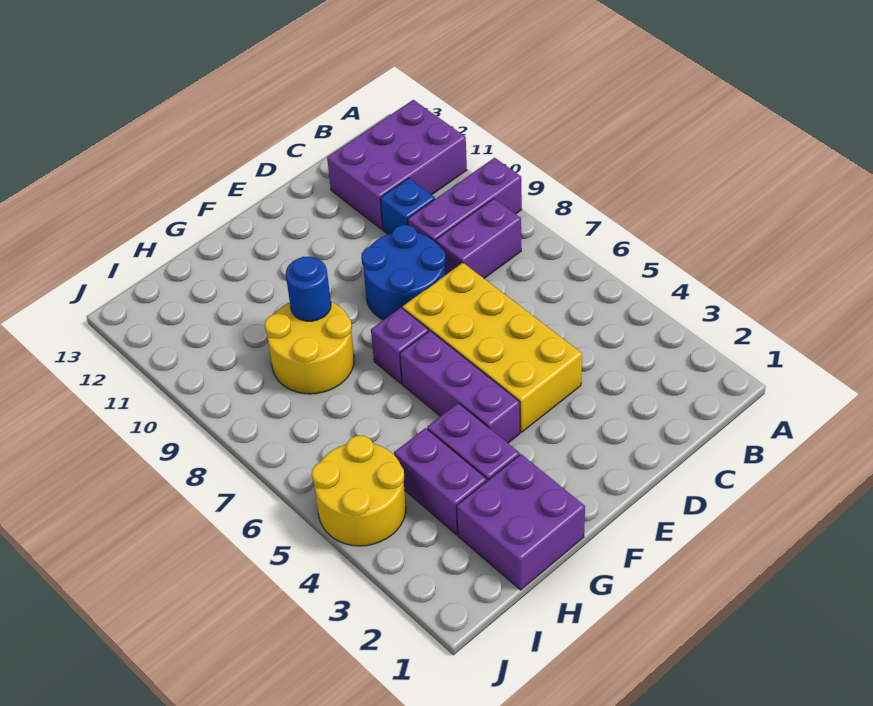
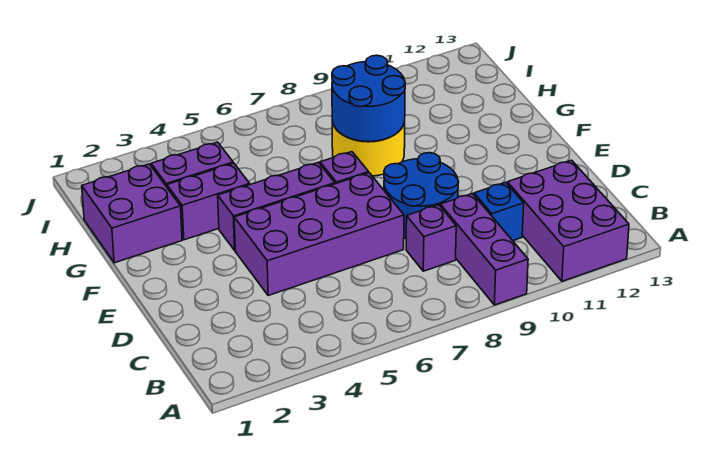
purple 1x2 brick [436,199,521,278] -> purple 1x1 brick [406,205,456,271]
yellow 2x4 brick [403,263,582,432] -> purple 2x4 brick [234,173,404,296]
blue 1x1 round brick [286,257,331,321] -> blue 2x2 round brick [332,55,405,142]
yellow 2x2 round brick [312,436,406,546] -> none

